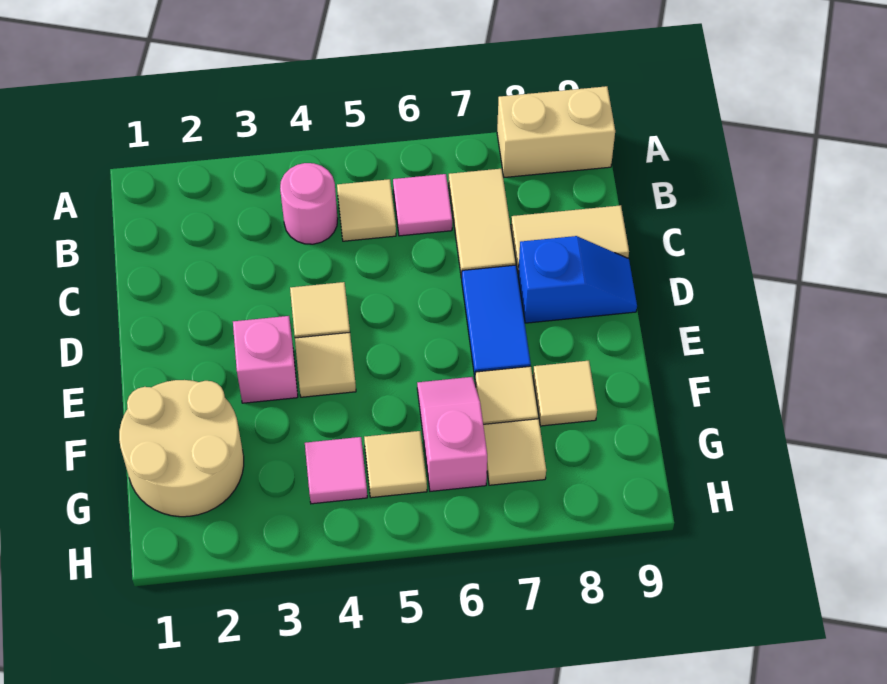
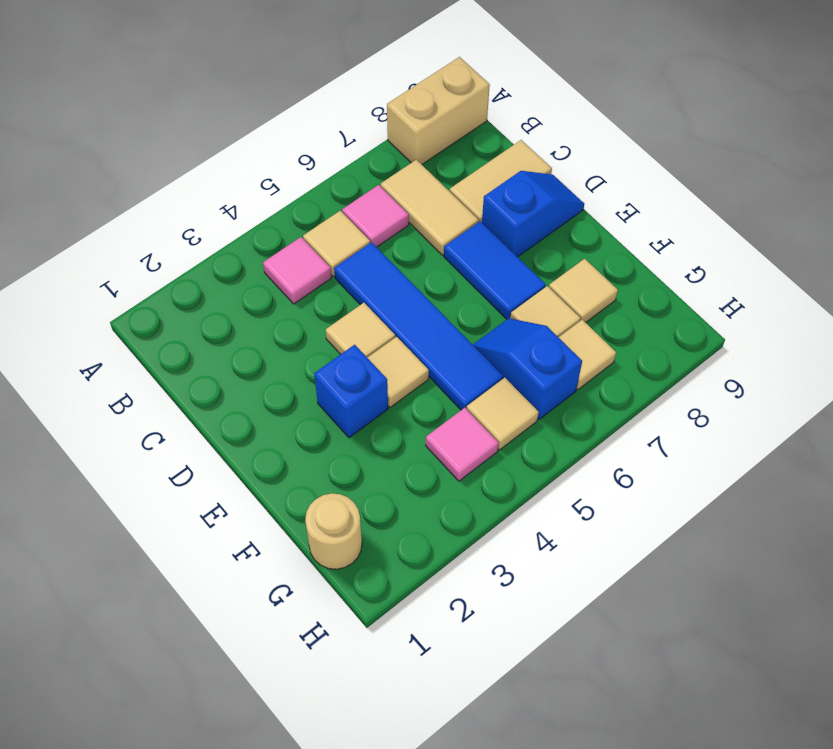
pink 1x1 round brick [280,163,338,244] -> pink 1x1 tile [263,237,331,304]
none -> blue 1x4 tile [334,242,503,410]
pink 1x1 brick [233,316,298,403] -> blue 1x1 brick [314,345,388,438]
tan 2x2 round brick [119,380,244,517] -> tan 1x1 round brick [305,493,362,569]
pink 1x2 slope [417,377,487,491] -> blue 1x2 slope [473,318,582,419]

